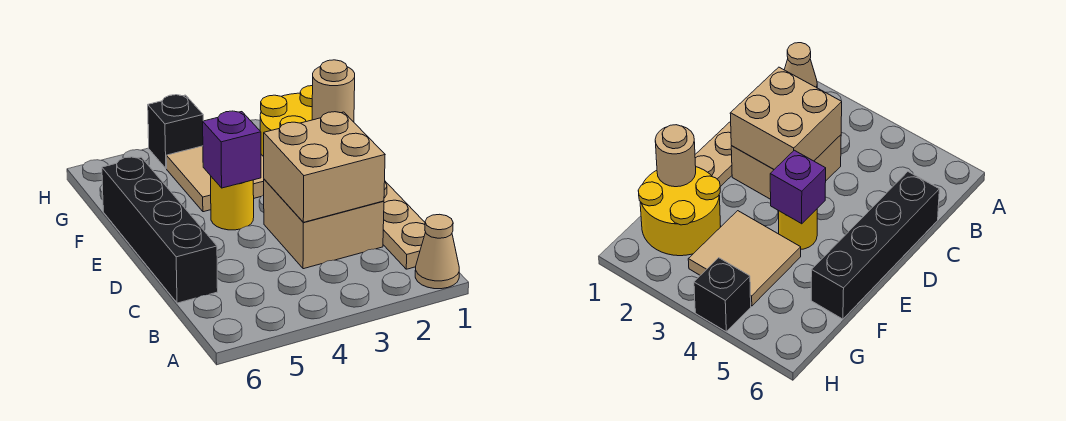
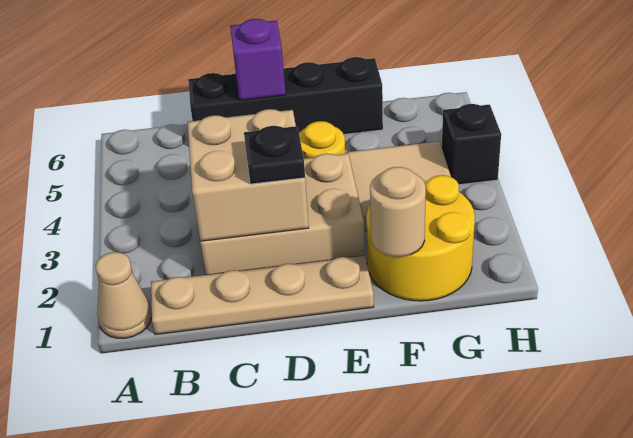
tan 2x2 brick [264,179,384,269] -> tan 2x3 brick [200,153,365,275]
none -> black 1x1 plate [244,126,305,184]
purple 1x1 brick [203,111,261,188] -> purple 1x1 brick moved to [230,19,286,100]

